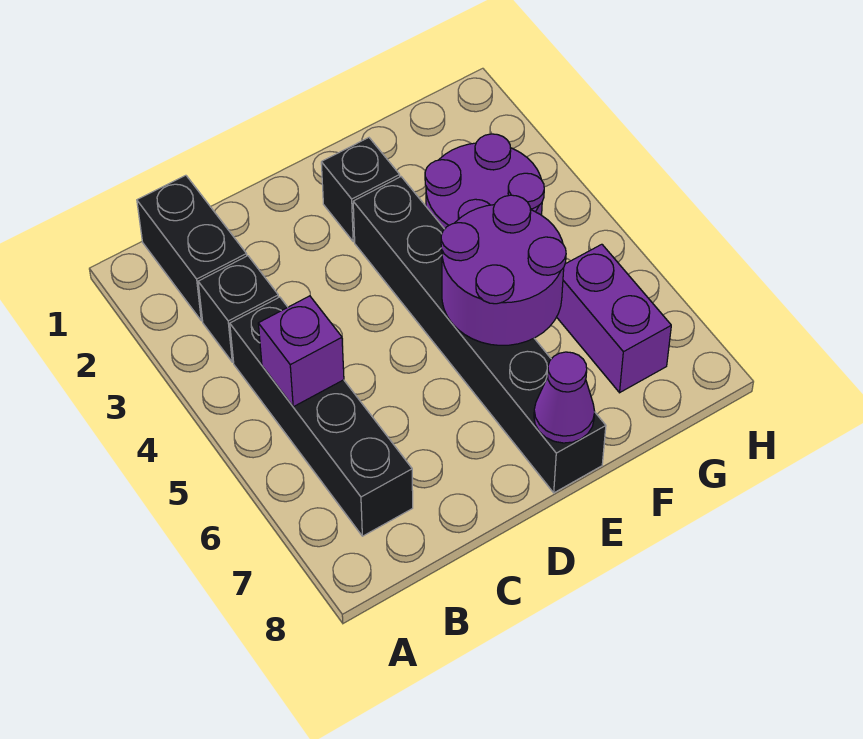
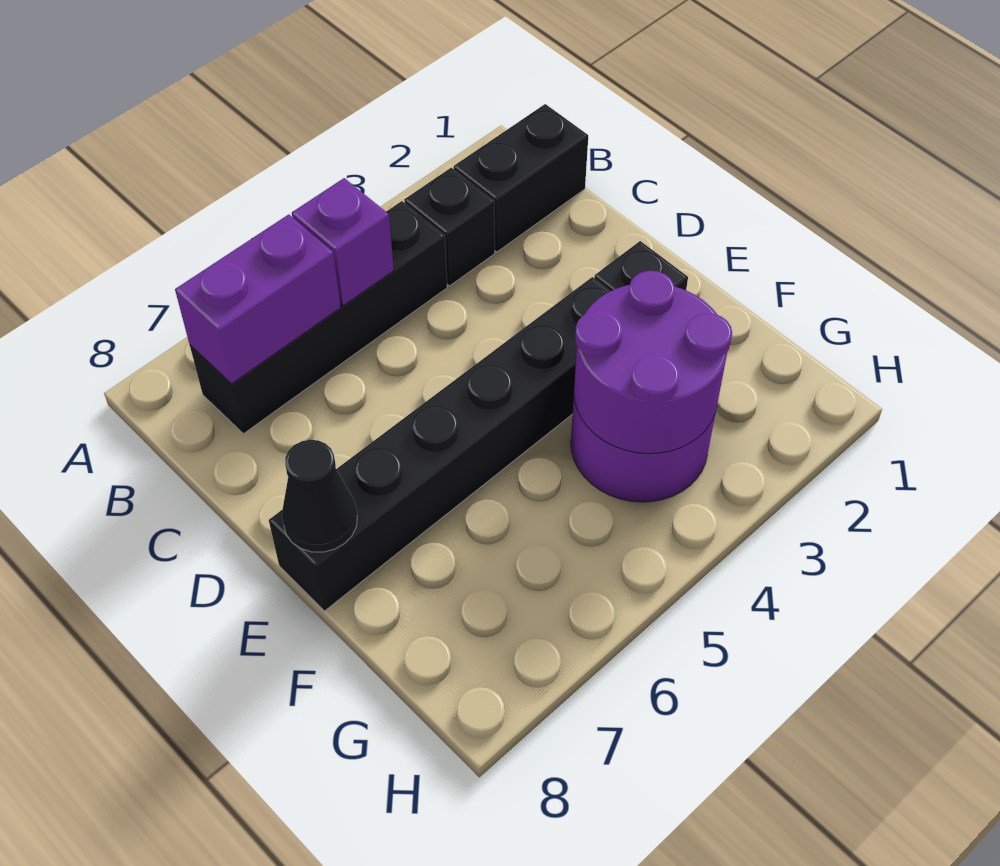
purple 2x2 round brick [441,195,566,345] -> purple 2x2 round brick moved to [574,271,732,454]
purple 1x1 cone [534,352,595,443] -> black 1x1 cone [282,440,357,552]
purple 1x2 brick [557,244,671,393] -> purple 1x2 brick moved to [175,214,341,384]

